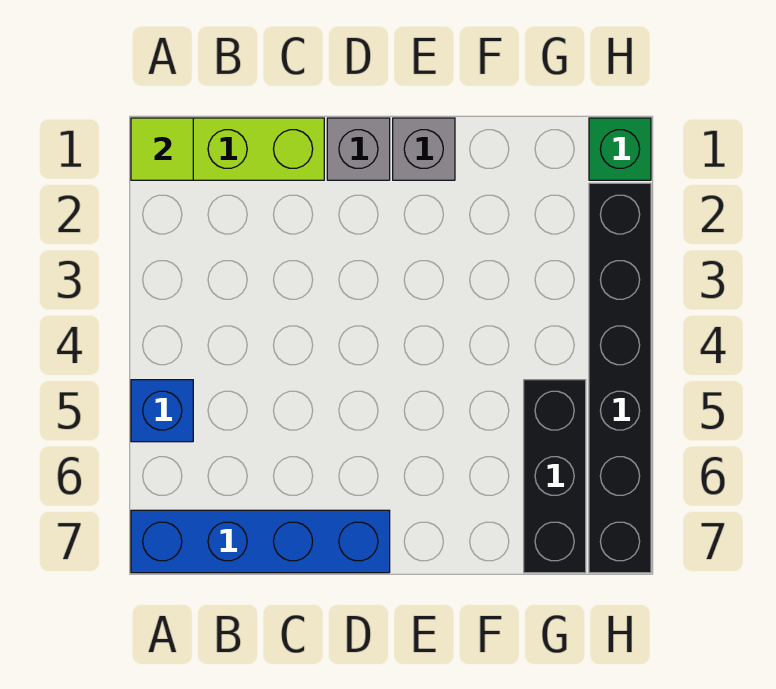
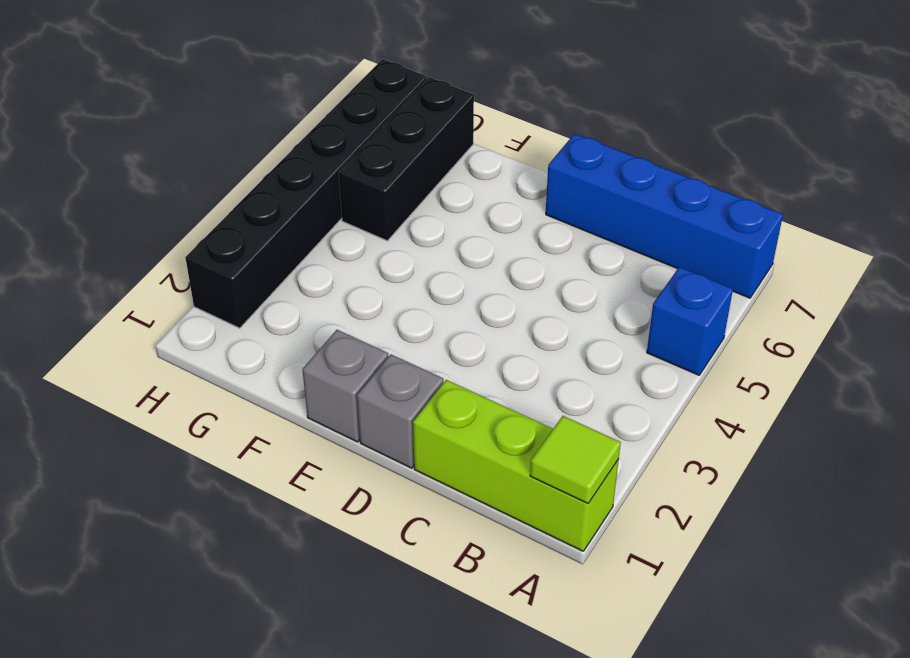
green 1x1 brick [589,118,651,180] -> none

